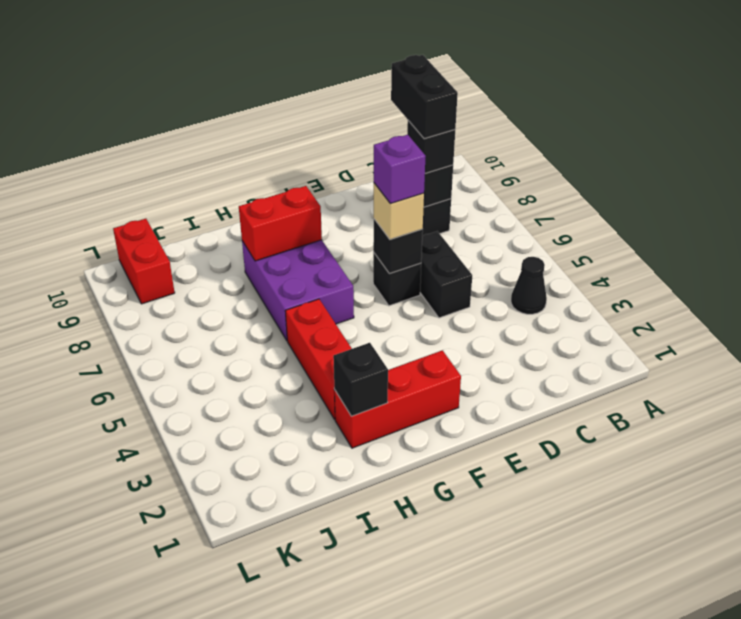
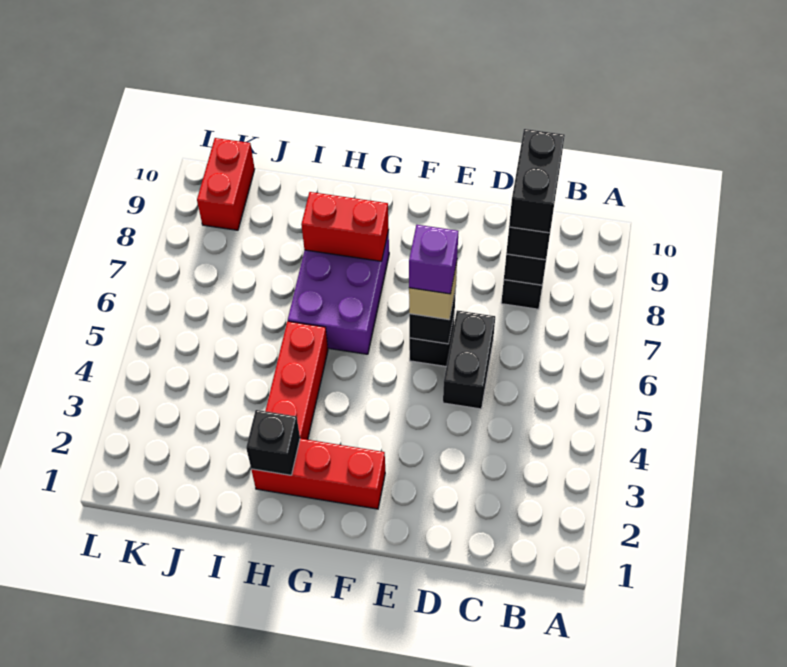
black 1x1 cone [511,257,547,314] -> none

